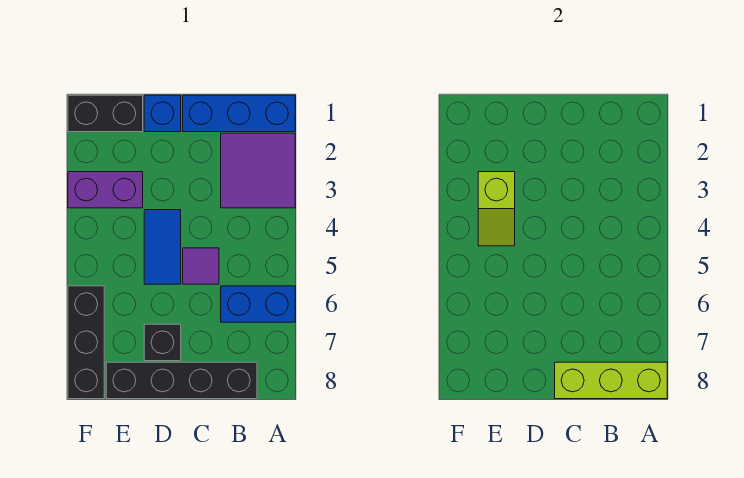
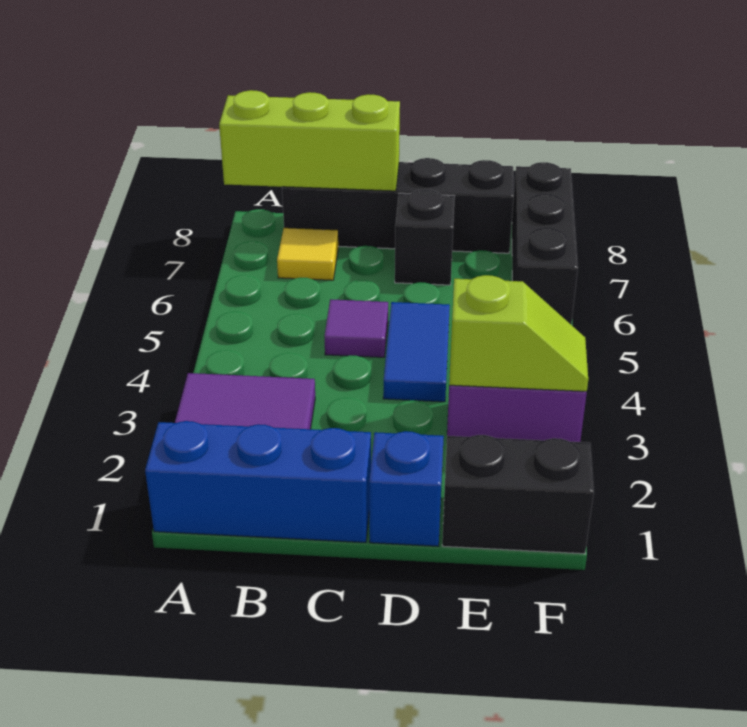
blue 1x2 brick [221,286,295,322] -> none
none -> yellow 1x1 tile [277,228,338,280]
lime 1x2 slope [478,172,515,246] -> lime 1x2 slope turned to [449,275,588,391]

